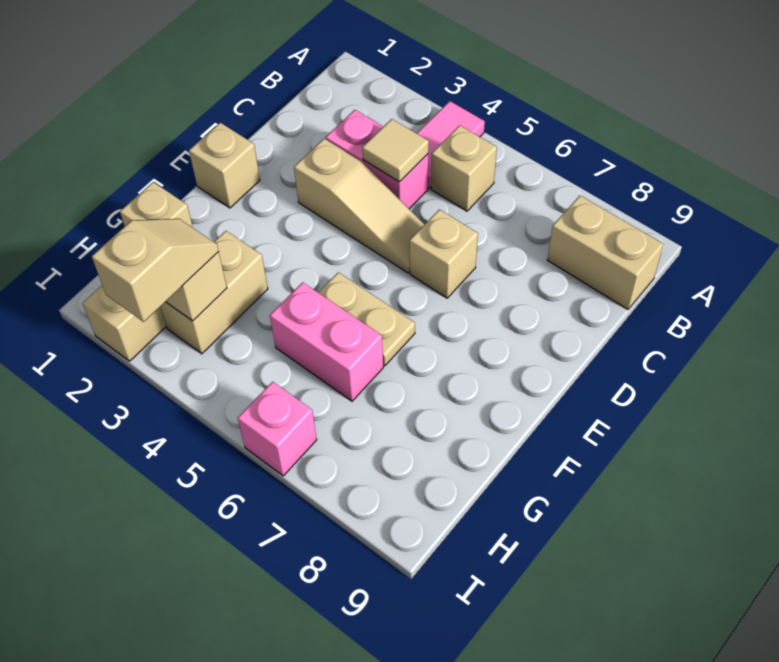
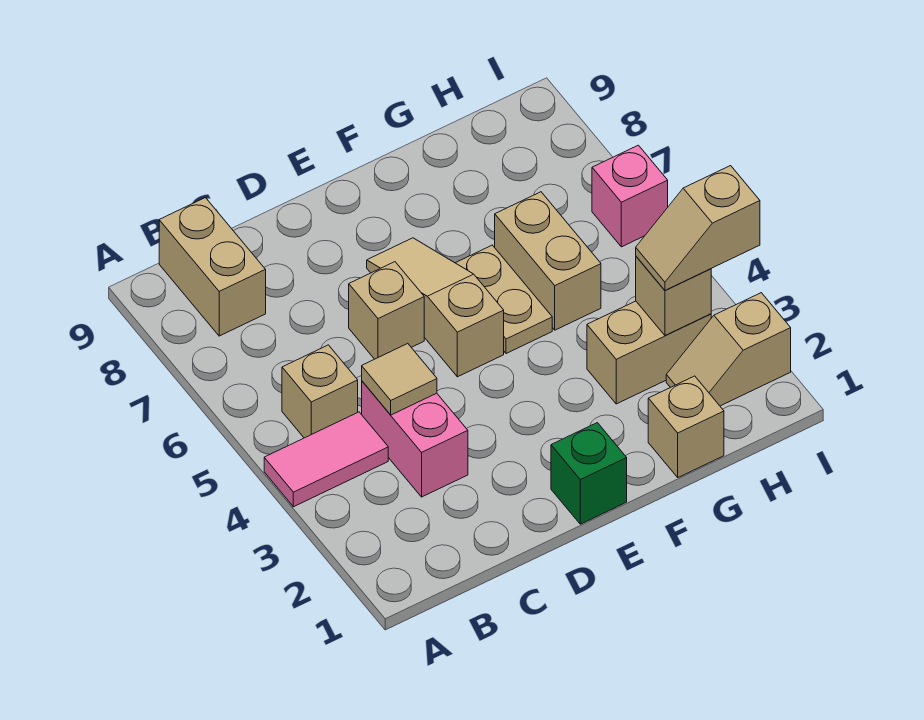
tan 1x3 slope [294,139,424,273] -> tan 1x3 slope moved to [367,238,504,377]
tan 1x1 brick [189,123,260,208] -> green 1x1 brick [551,423,627,524]
pink 1x2 brick [270,282,383,401] -> tan 1x2 brick [495,192,601,330]

